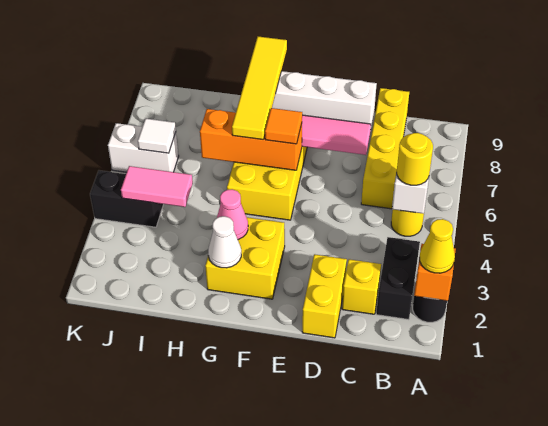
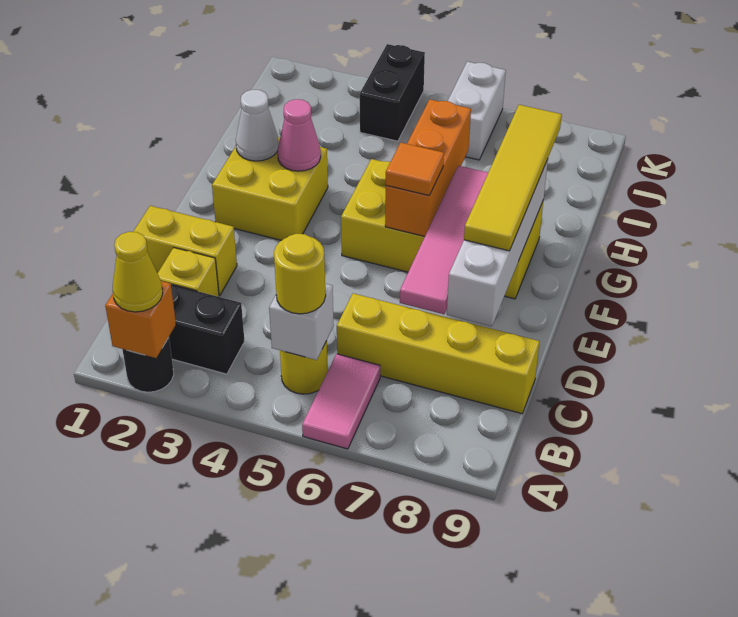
yellow 1x4 tile [232,36,287,140] -> yellow 1x4 tile turned to [464,105,562,251]
pink 1x2 tile [121,166,193,207] -> pink 1x2 tile moved to [302,354,380,449]
white 1x1 tile [138,119,176,153] -> none

